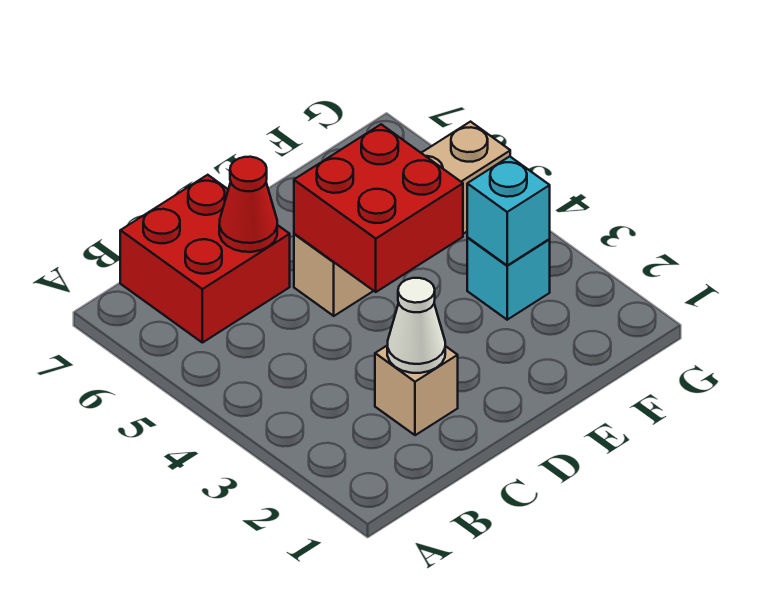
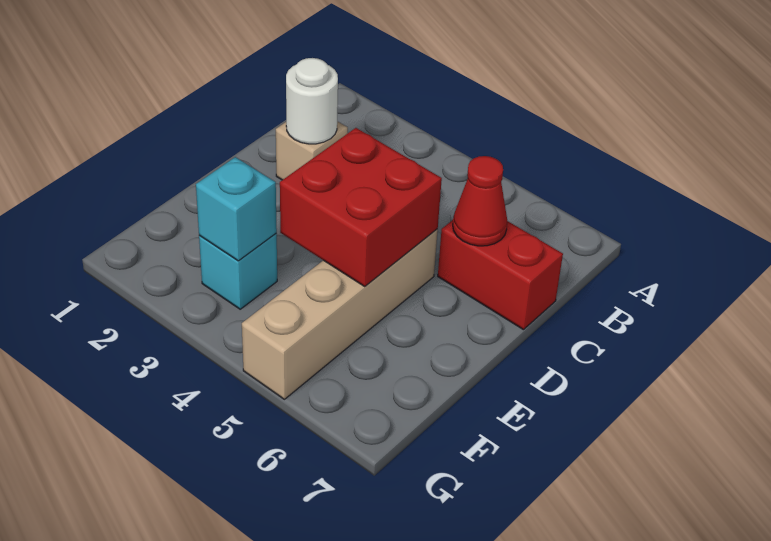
red 2x2 brick [120,175,290,343] -> red 1x2 brick [438,220,563,330]
white 1x1 cone [387,278,445,373] -> white 1x1 round brick [286,58,338,144]

